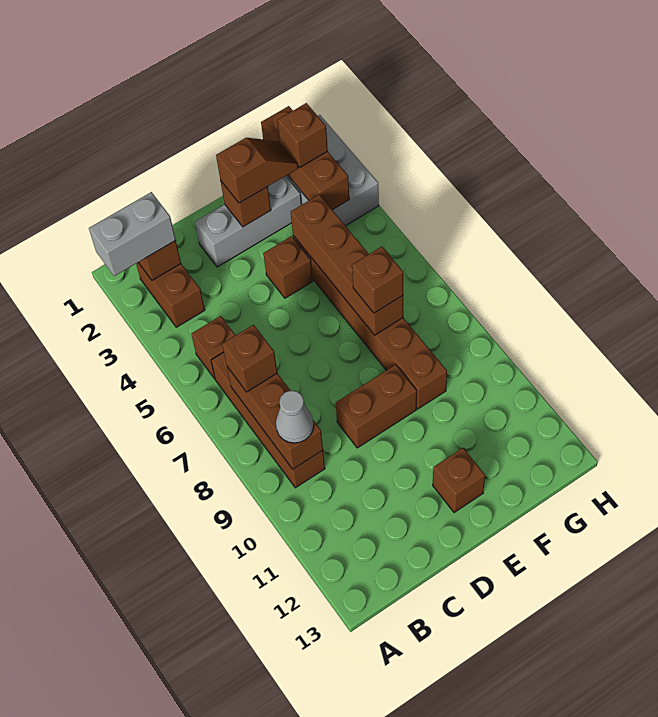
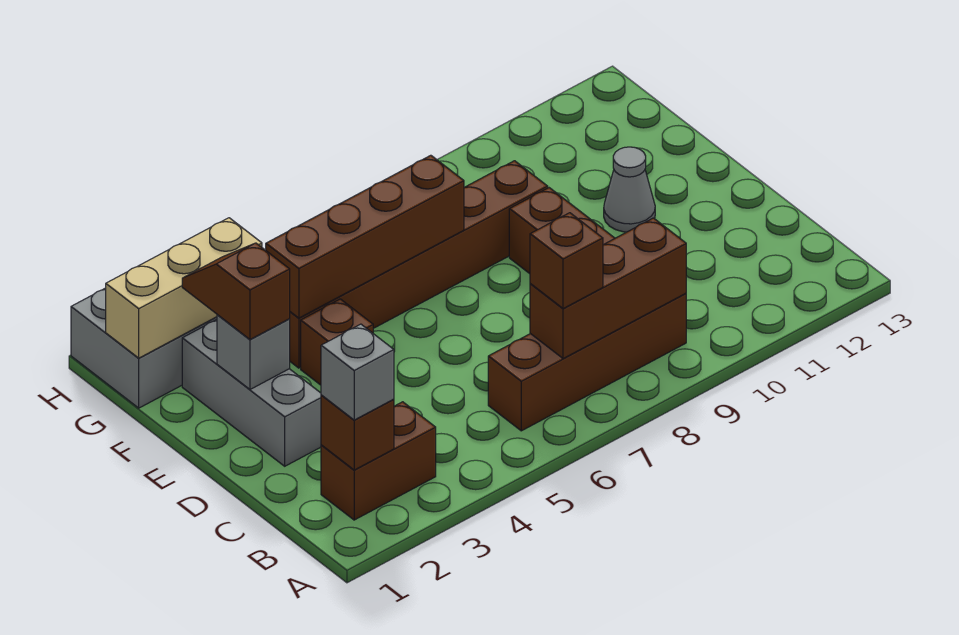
grey 1x2 brick [89,192,176,276] -> grey 1x1 brick [321,324,394,420]
brown 1x1 brick [191,316,235,379] -> none
grey 1x1 cone [276,390,314,443] -> grey 1x1 cone moved to [604,147,655,232]
brown 1x1 brick [220,180,271,227] -> grey 1x1 brick [217,315,290,389]
brown 1x1 brick [433,448,485,513] -> none
brown 1x1 brick [352,247,403,313] -> none
brown 1x3 brick [261,106,349,210] -> tan 1x3 brick [106,218,262,358]
brown 1x1 brick [278,103,328,168] -> none

